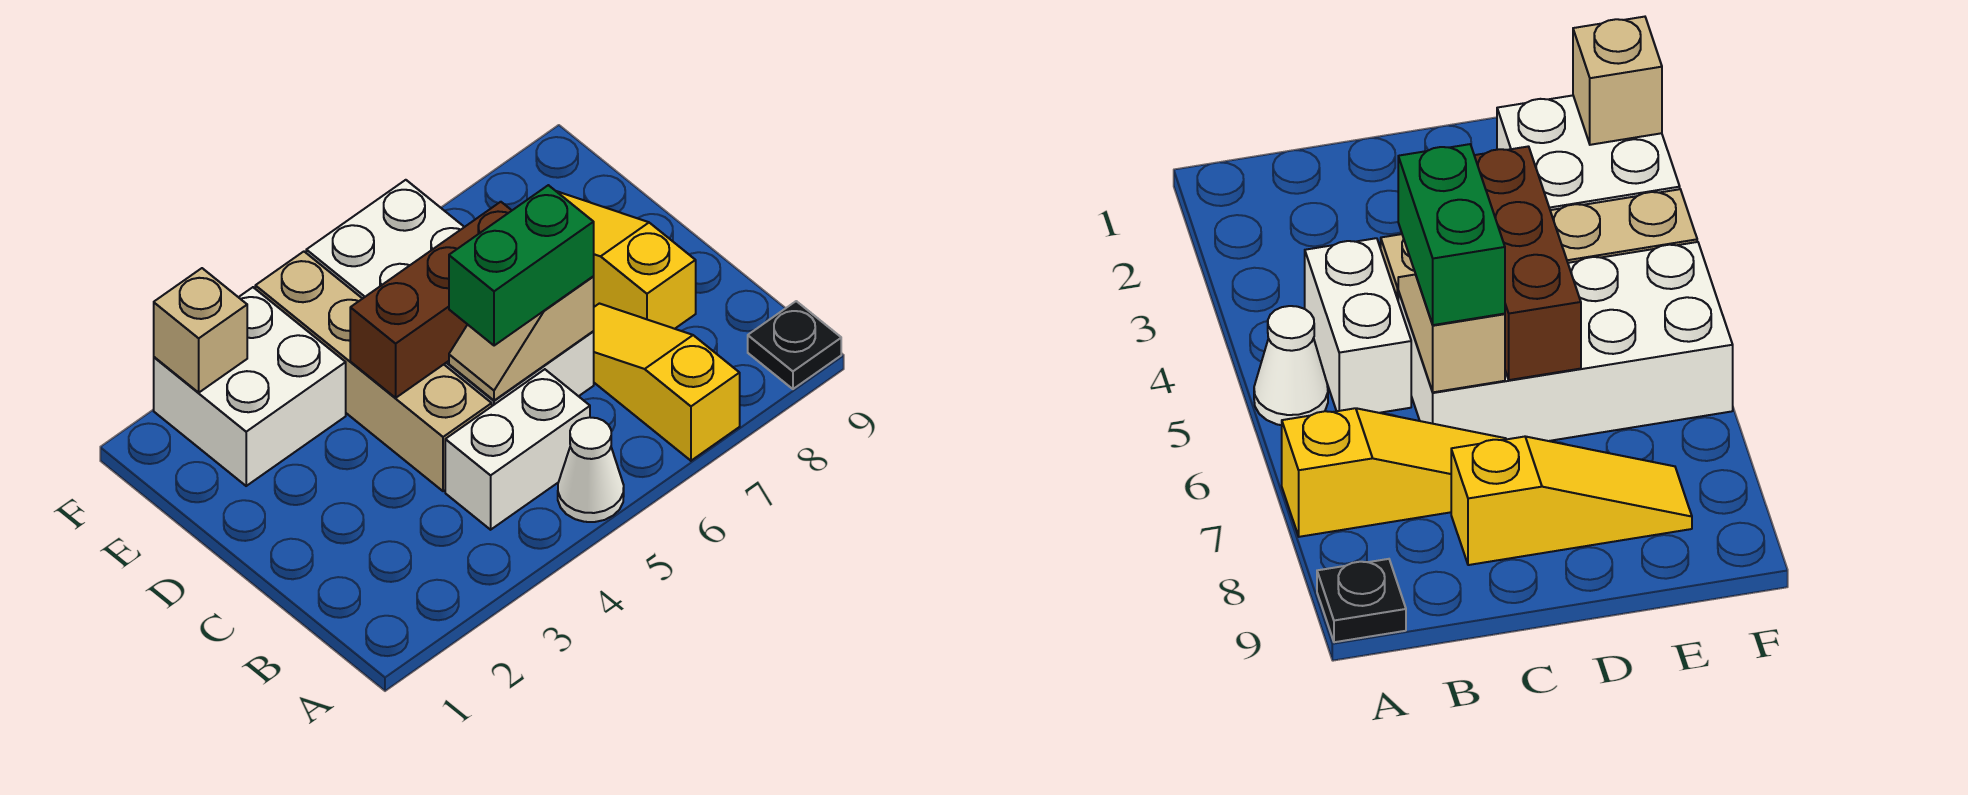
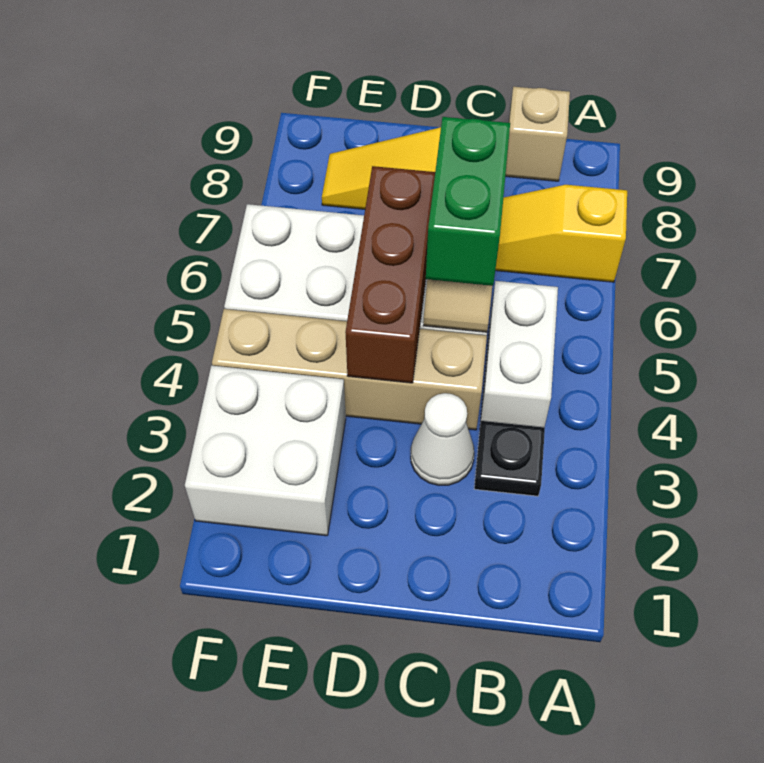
white 1x1 cone [558,417,624,522] -> white 1x1 cone moved to [411,393,474,485]
black 1x1 plate [748,301,841,389] -> black 1x1 plate moved to [474,421,545,496]
tan 1x1 brick [154,268,247,393] -> tan 1x1 brick moved to [505,87,570,181]

